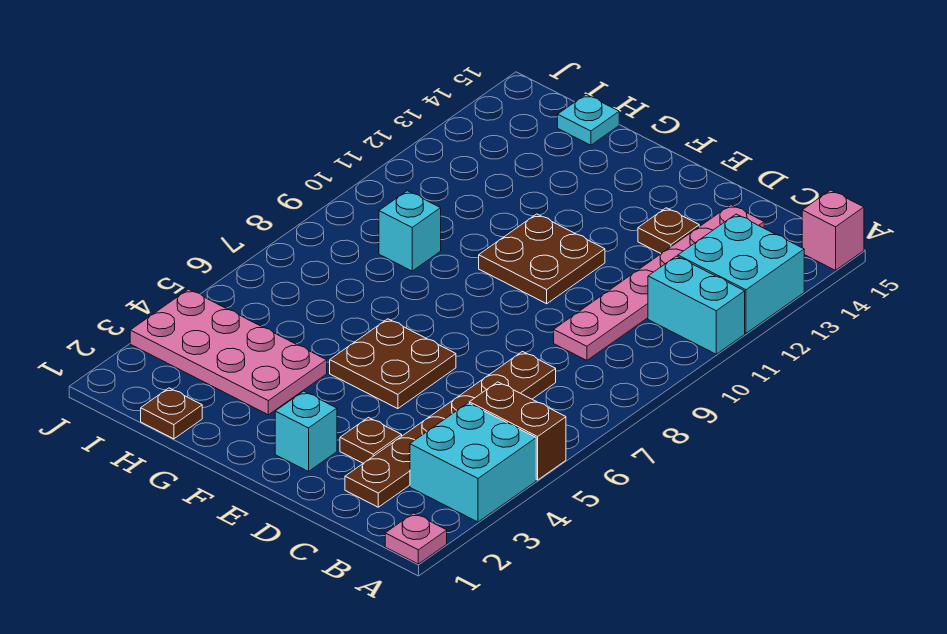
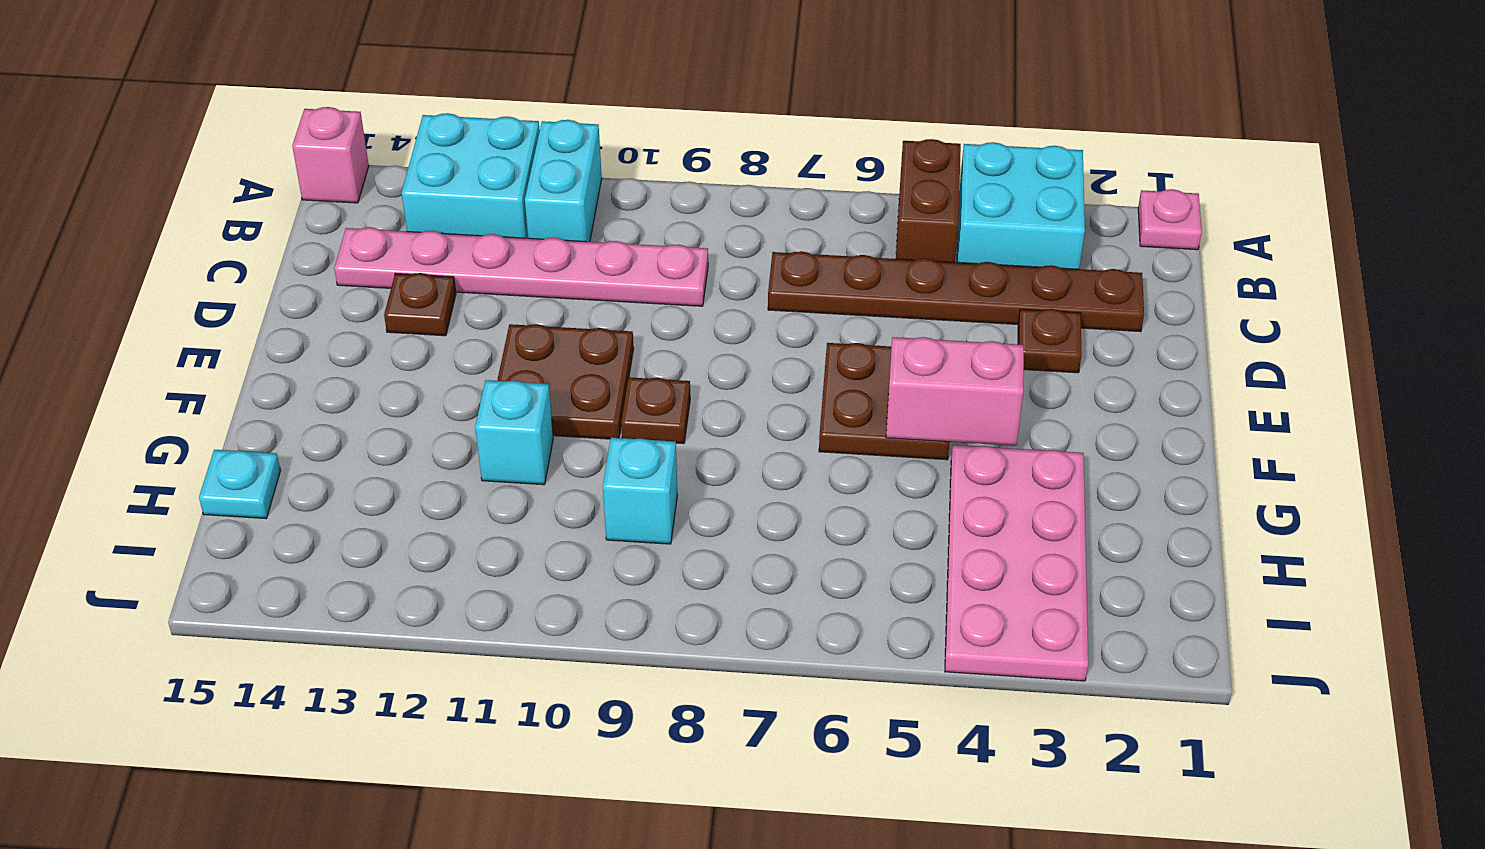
cyan 1x1 brick [275,391,337,472] -> cyan 1x1 brick moved to [475,380,553,485]
none -> pink 1x2 brick [886,337,1024,446]
brown 1x1 plate [141,388,202,439] -> brown 1x1 plate moved to [621,377,690,444]

